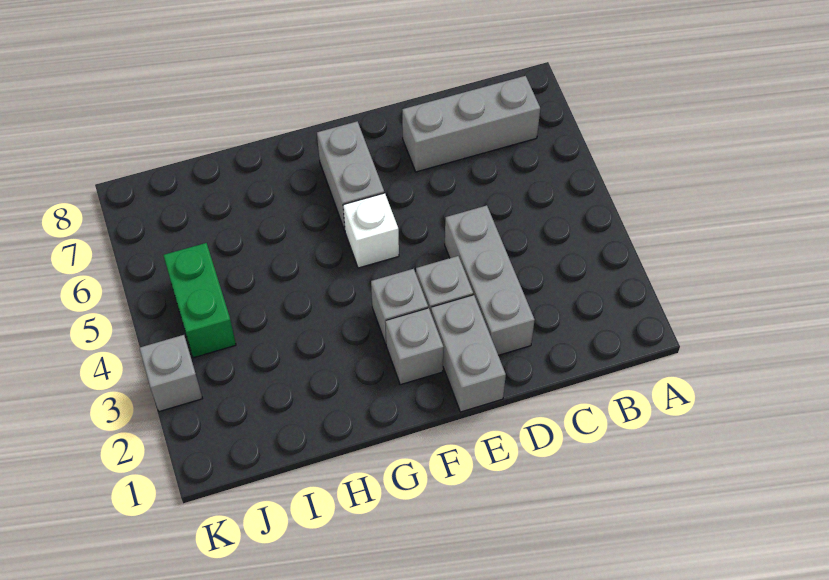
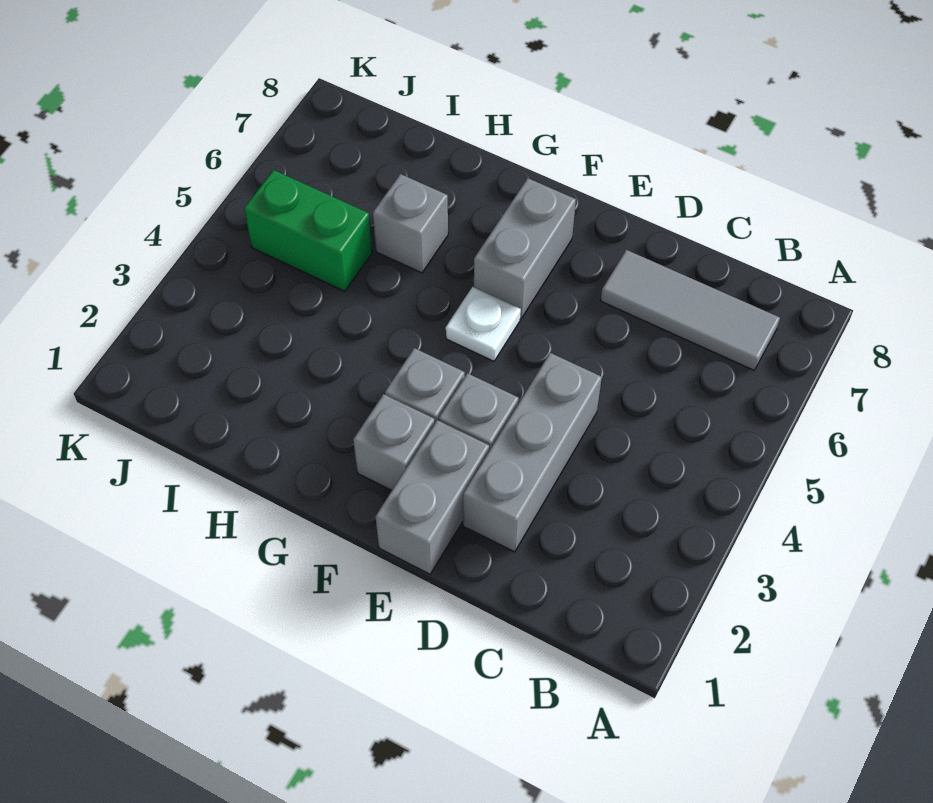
grey 1x3 brick [402,76,540,172] -> grey 1x3 tile [601,250,780,370]
white 1x1 brick [343,193,399,268] -> white 1x1 plate [446,287,521,361]
green 1x2 brick [163,243,236,358] -> green 1x2 brick turned to [244,170,372,291]
grey 1x1 brick [140,335,203,412] -> grey 1x1 brick moved to [373,174,448,273]

